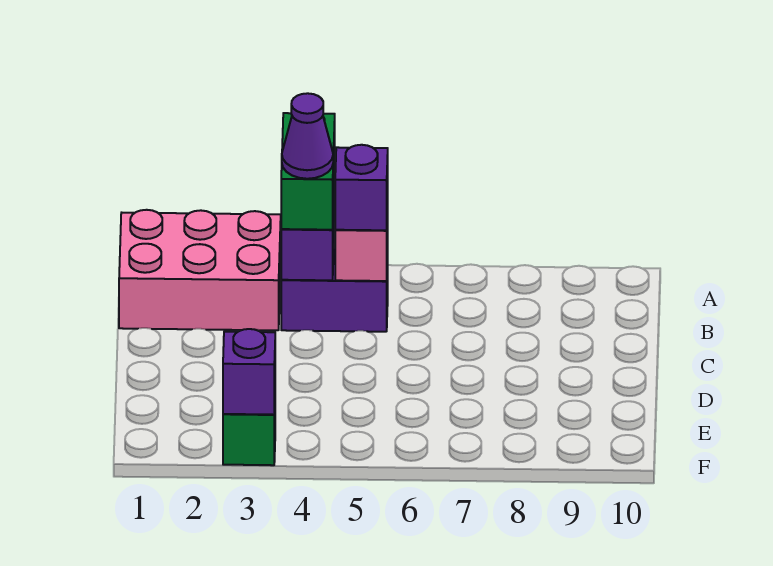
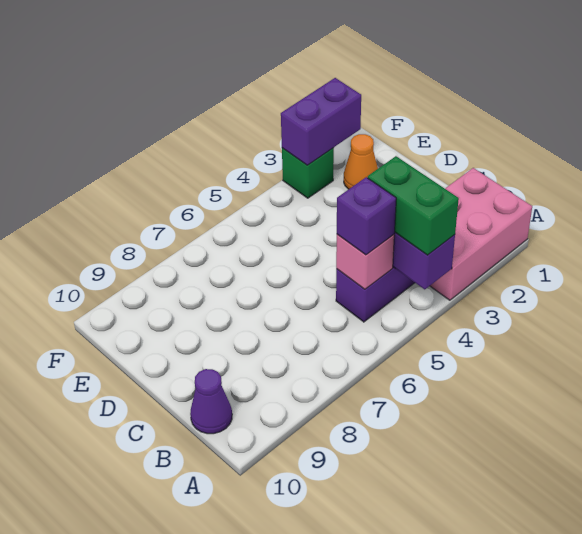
purple 1x1 cone [282,93,333,179] -> purple 1x1 cone moved to [190,369,232,434]
none -> orange 1x1 cone [344,134,378,189]
purple 1x1 brick [223,329,275,415] -> purple 1x2 brick [281,78,361,165]

